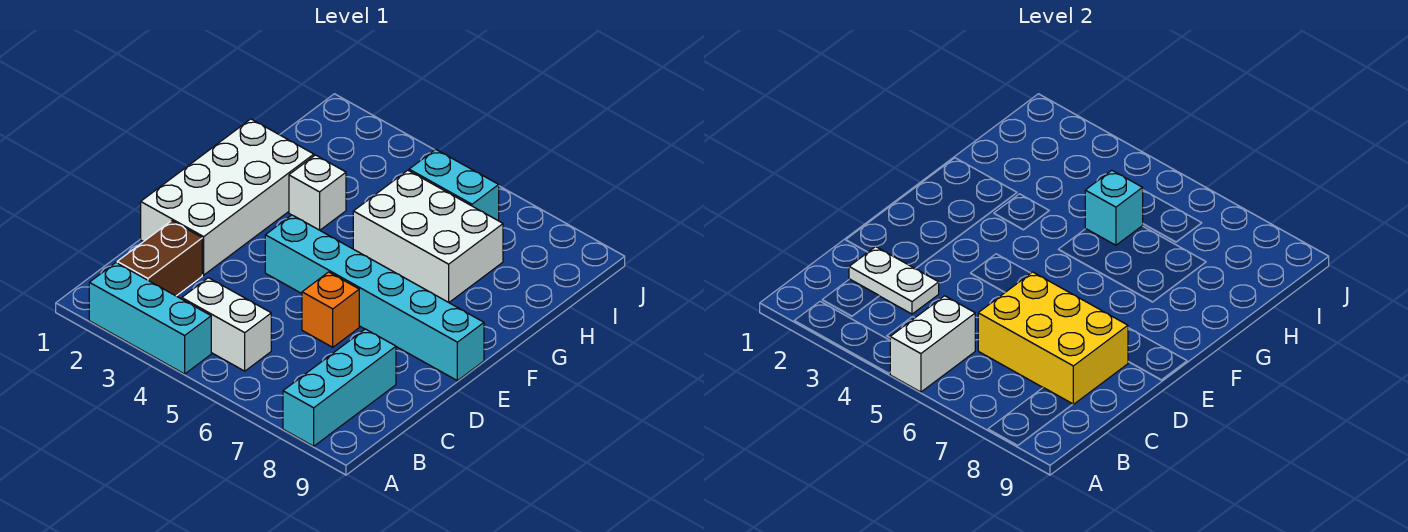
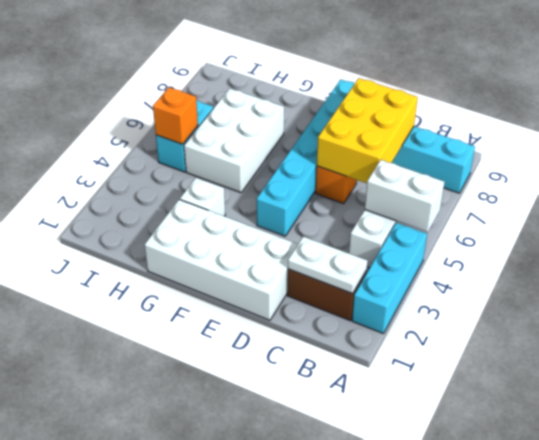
white 1x2 plate [849,247,939,314] -> white 1x2 plate turned to [288,236,368,294]
cyan 1x1 brick [1085,170,1143,245] -> none
none -> orange 1x1 brick [153,87,198,144]

